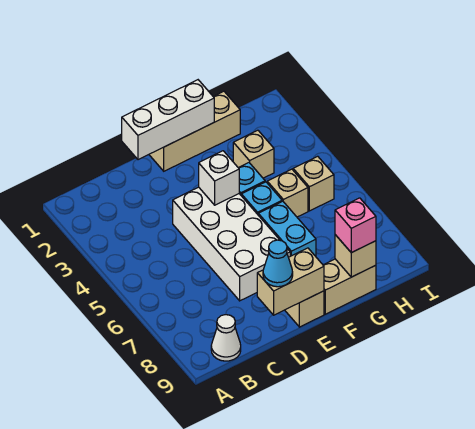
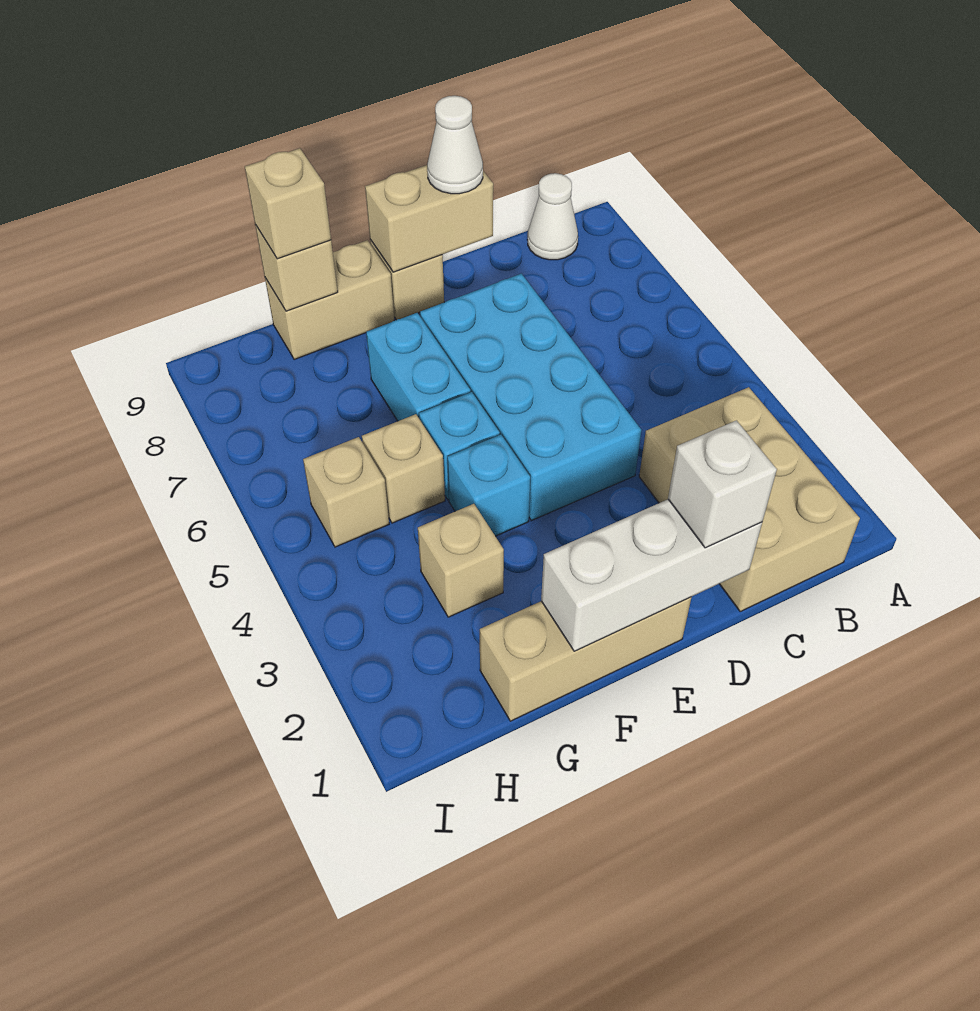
none -> tan 2x3 brick [639,387,860,611]
white 2x4 brick [173,187,290,301] -> cyan 2x4 brick [420,274,641,521]
cyan 1x1 cone [263,240,293,287] -> white 1x1 cone [427,96,483,194]
white 1x1 brick [199,151,239,205] -> white 1x1 brick moved to [668,420,777,548]
pink 1x1 brick [335,198,376,253] -> tan 1x1 brick [245,148,331,259]

